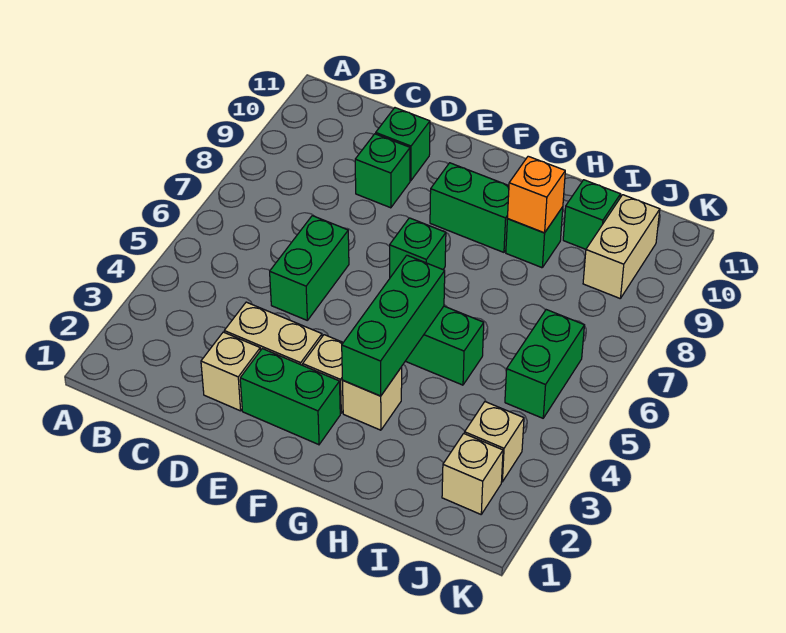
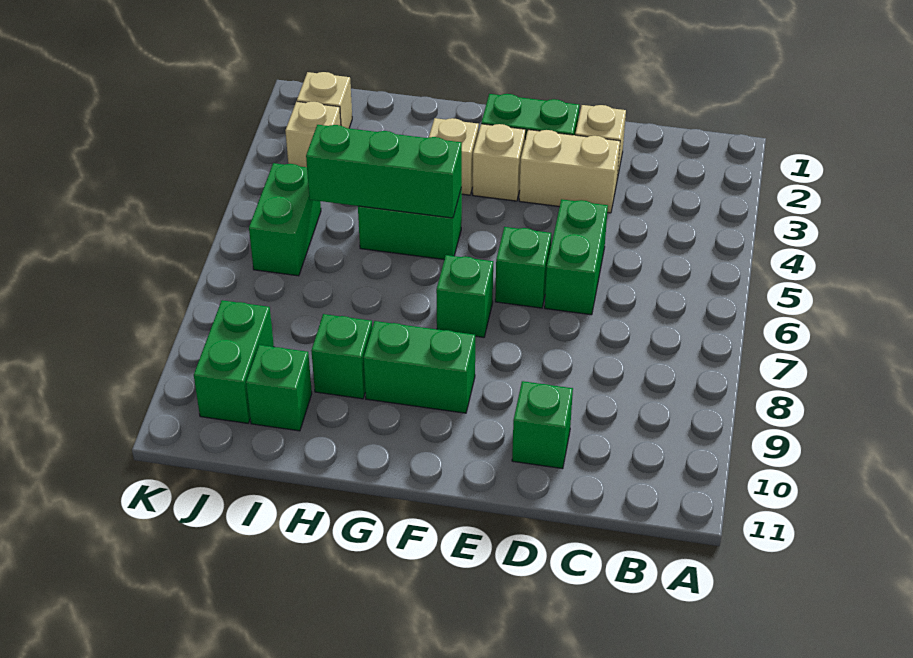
green 1x1 brick [355,134,410,208] -> green 1x1 brick moved to [495,227,551,308]
green 1x3 brick [342,255,445,396] -> green 1x3 brick turned to [306,125,462,218]
orange 1x1 brick [508,156,565,233] -> none
tan 1x2 brick [583,195,660,298] -> green 1x2 brick [194,300,274,423]

